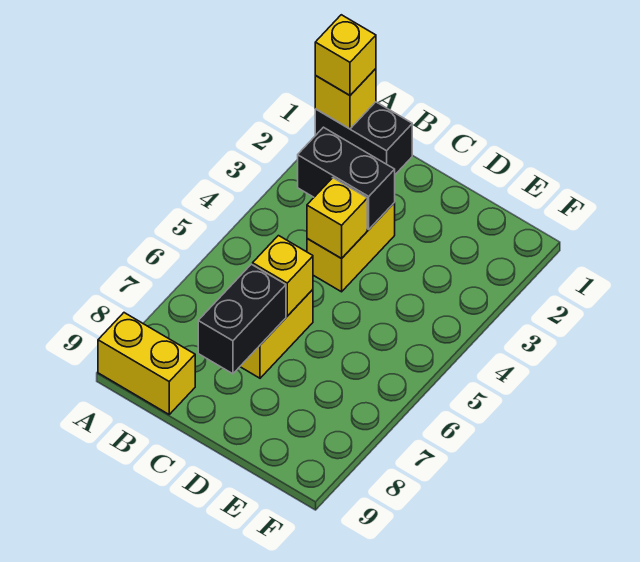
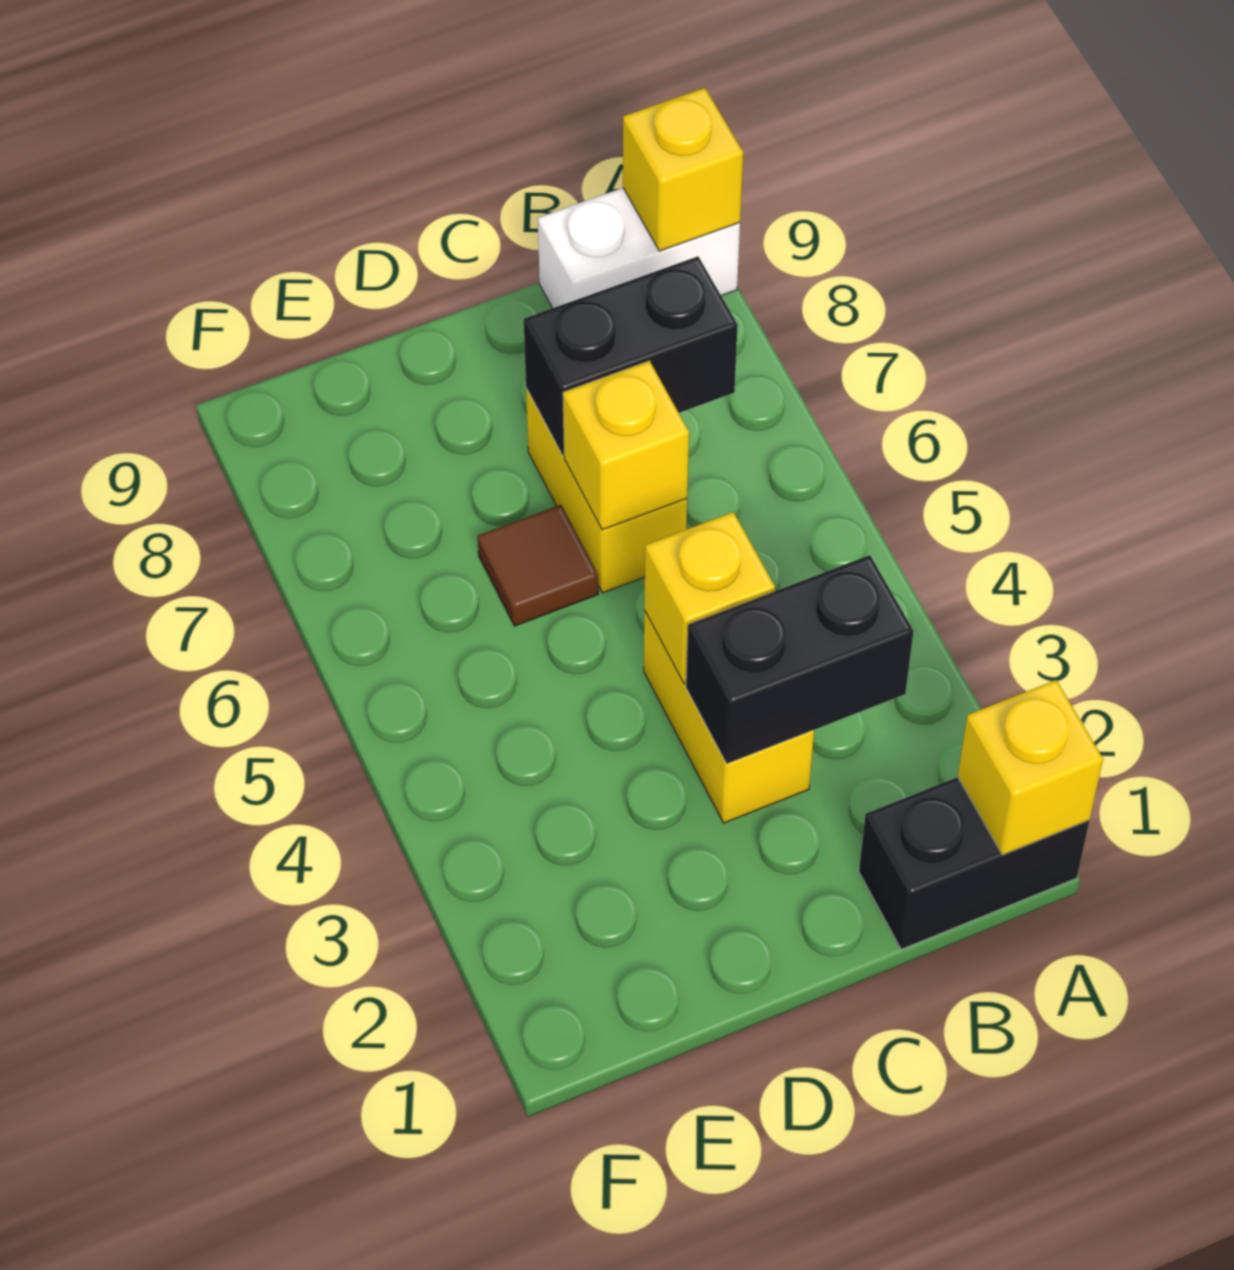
yellow 1x1 brick [315,15,376,95] -> yellow 1x1 brick moved to [623,88,743,251]
yellow 1x2 brick [98,313,195,414] -> white 1x2 brick [538,188,740,308]
black 1x2 brick [198,264,286,374] -> black 1x2 brick turned to [524,256,738,455]
none -> brown 1x1 tile [478,505,598,626]

